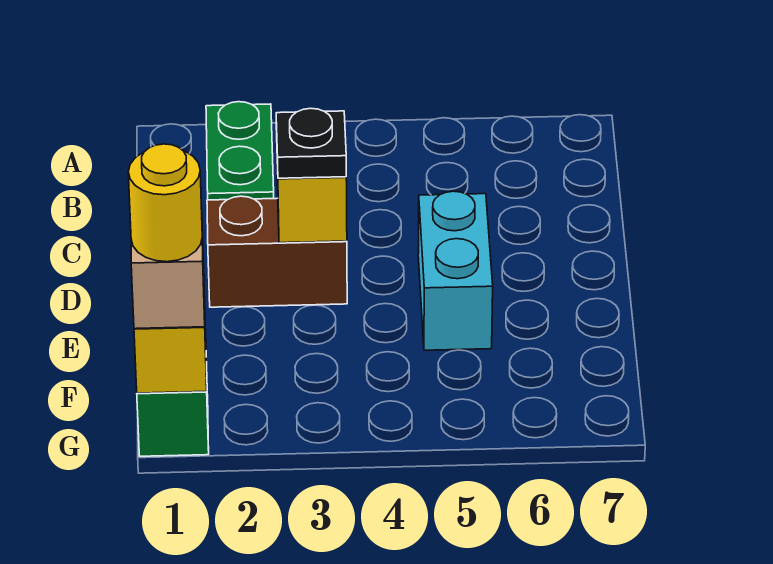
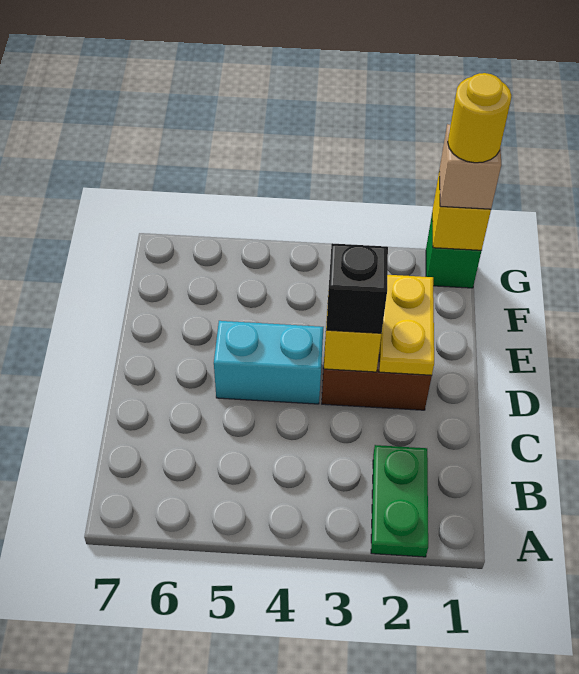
none -> yellow 1x2 plate [379,275,434,375]
black 1x1 plate [276,108,346,178] -> black 1x1 brick [326,243,388,333]
cyan 1x2 brick [418,191,493,350] -> cyan 1x2 brick turned to [214,321,323,404]

